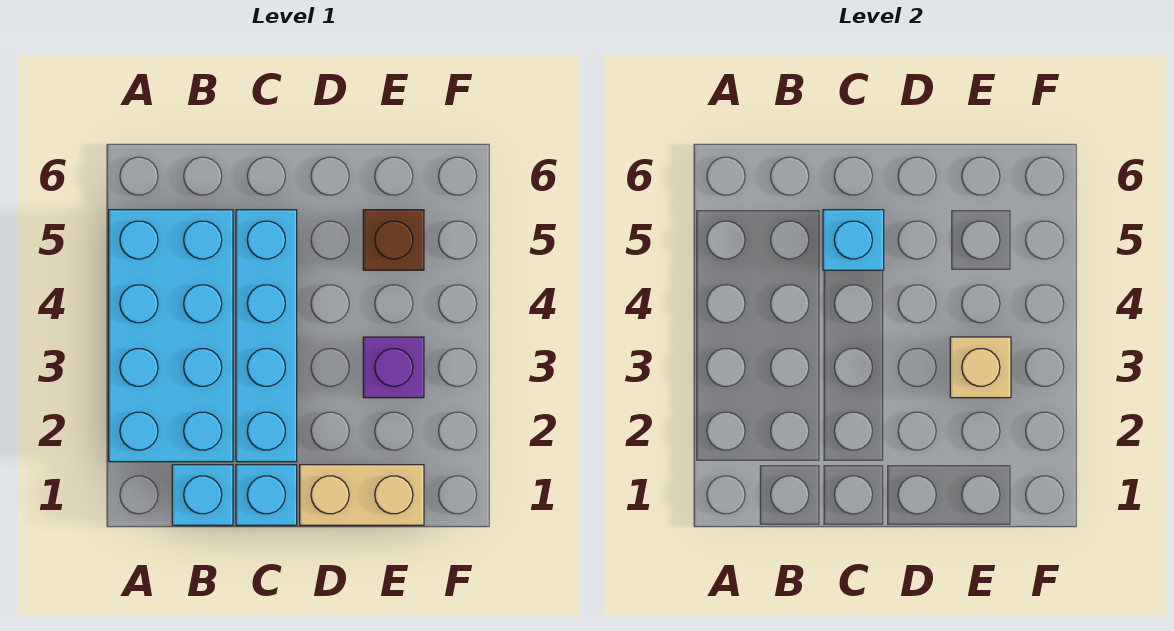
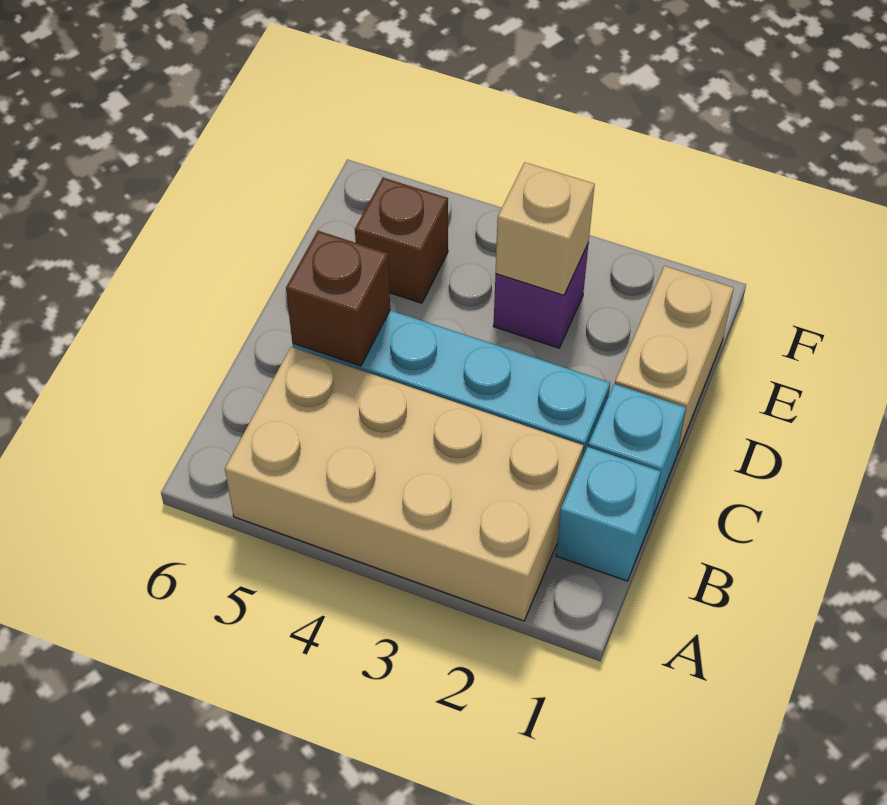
cyan 2x4 brick [109,210,233,462] -> tan 2x4 brick [225,347,583,621]
cyan 1x1 brick [823,210,884,270] -> brown 1x1 brick [286,231,390,366]

